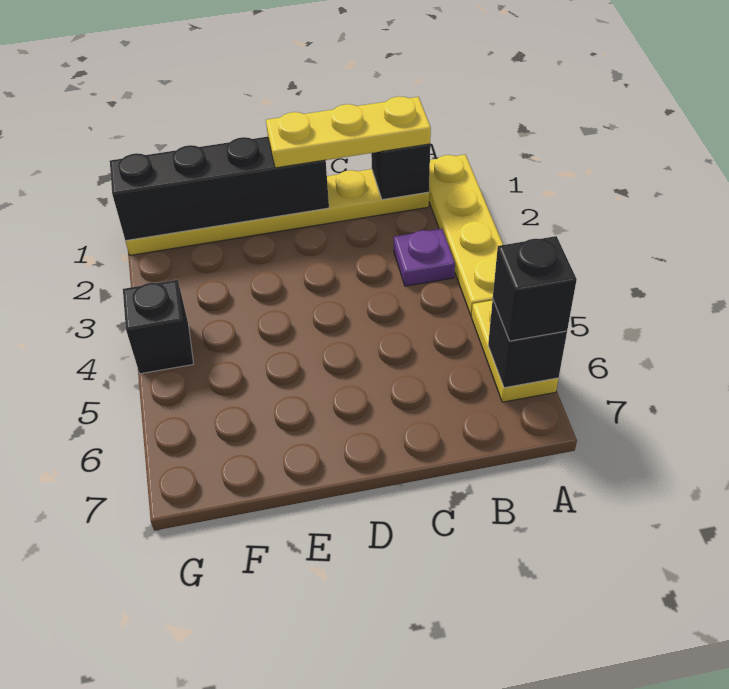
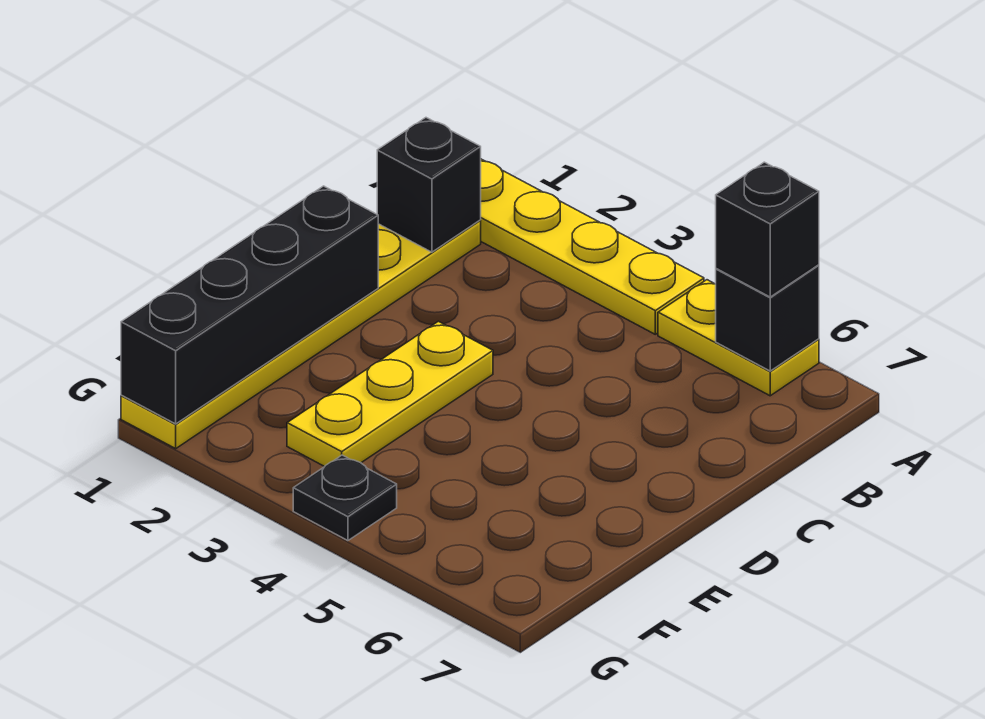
yellow 1x3 plate [266,96,431,168] -> yellow 1x3 plate moved to [287,321,493,467]
purple 1x1 plate [393,229,455,286] -> none
black 1x1 brick [123,280,193,374] -> black 1x1 plate [293,455,397,541]

